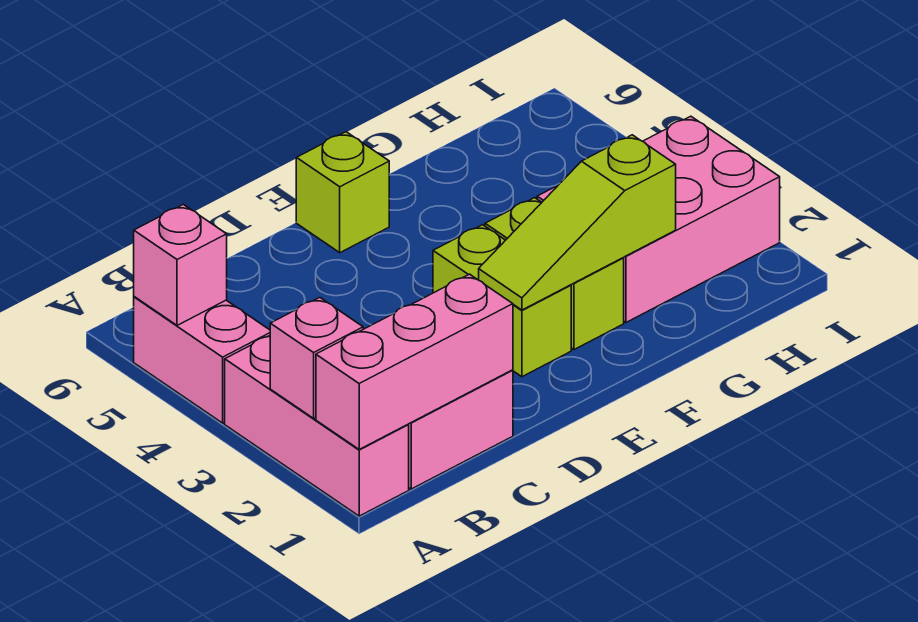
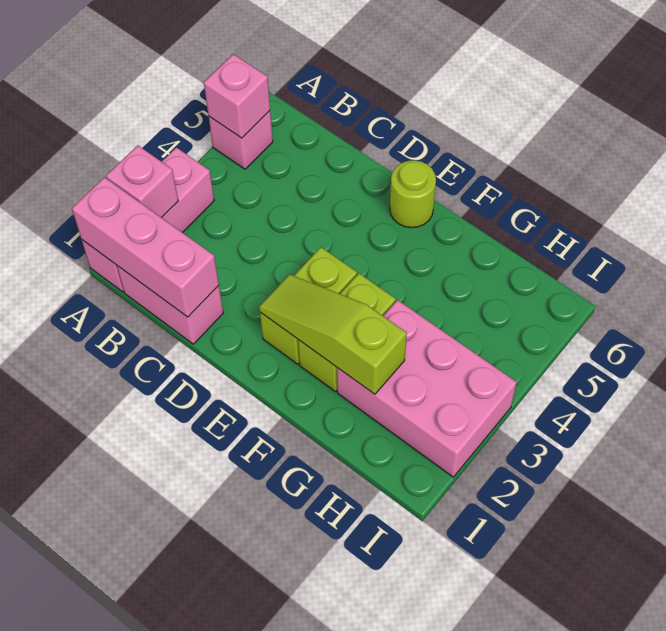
pink 1x2 brick [134,297,270,423] -> pink 1x1 brick [209,111,273,169]
lime 1x1 brick [296,132,389,253] -> lime 1x1 round brick [390,160,436,228]

